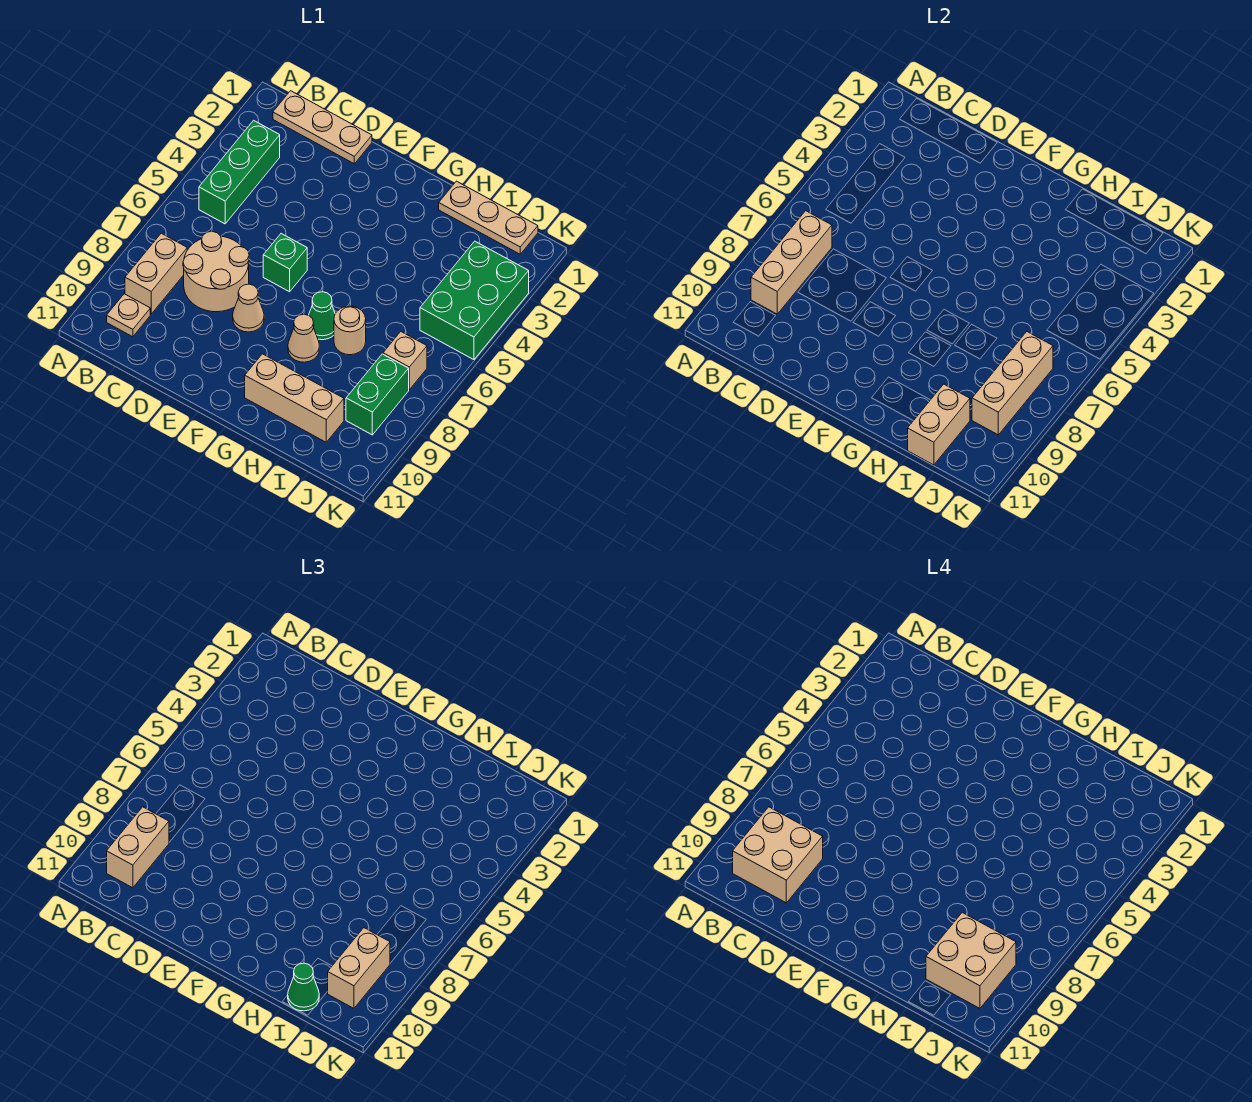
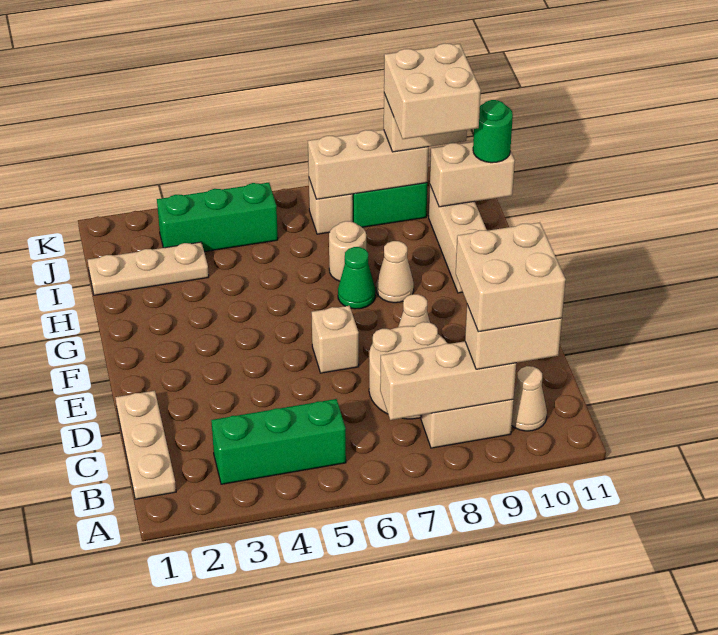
tan 1x1 plate [107,294,150,337] -> tan 1x1 cone [512,366,547,431]
green 1x1 brick [263,234,307,292] -> tan 1x1 brick [312,306,359,373]
tan 1x3 plate [439,181,538,254] -> tan 1x3 plate turned to [88,242,209,295]
green 1x1 cone [288,963,319,1011] -> green 1x1 round brick [473,100,513,163]
green 2x3 brick [420,241,529,360] -> green 1x3 brick [157,183,278,252]

